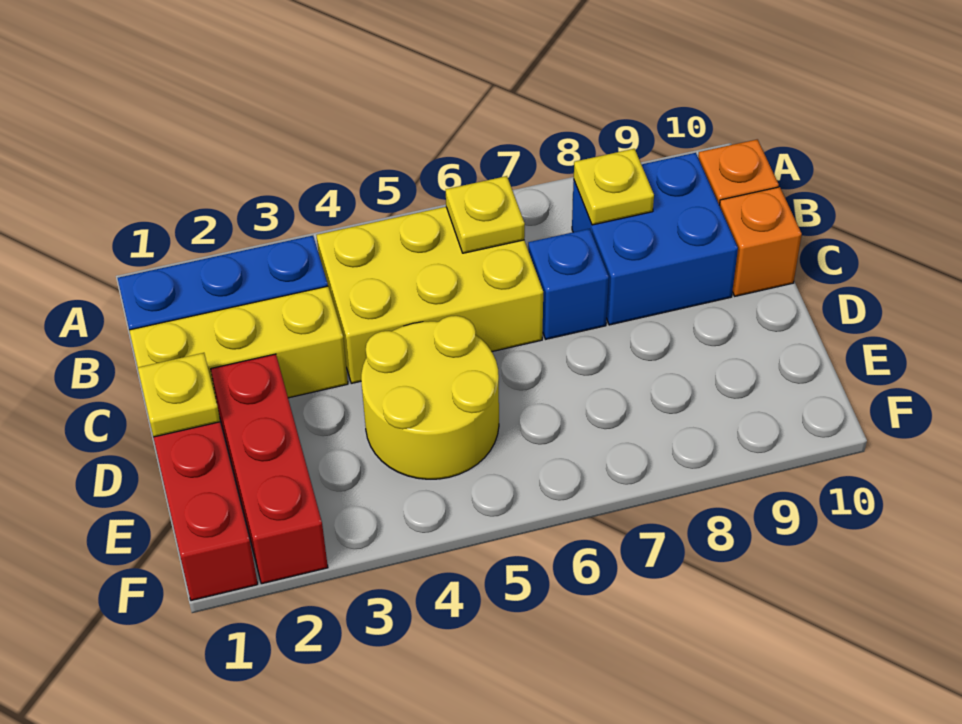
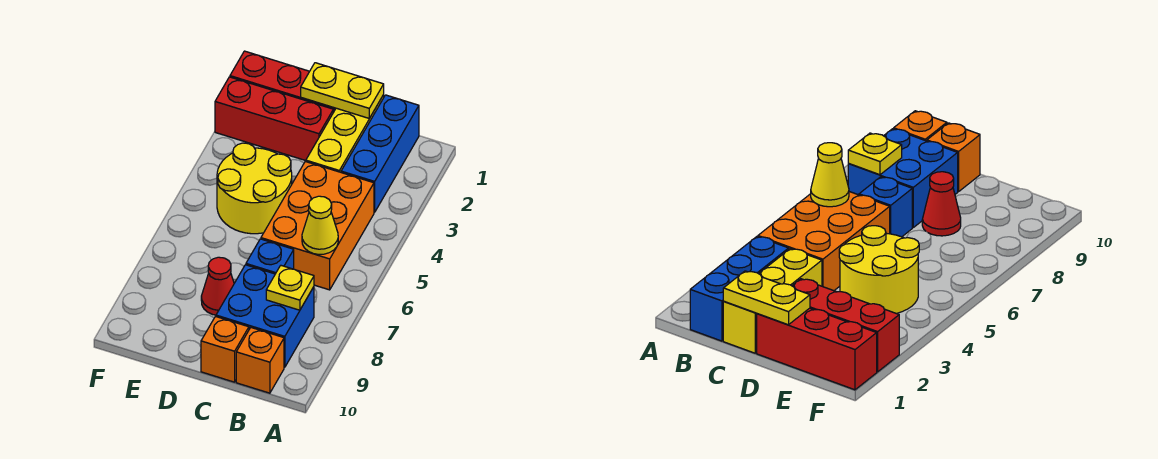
yellow 2x3 brick [317,207,543,383] -> orange 2x3 brick [261,161,374,290]
yellow 1x1 plate [446,176,525,253] -> yellow 1x1 cone [302,196,338,254]
yellow 1x1 plate [138,353,220,437] -> yellow 1x2 plate [301,63,384,118]
none -> red 1x1 cone [201,257,234,315]

